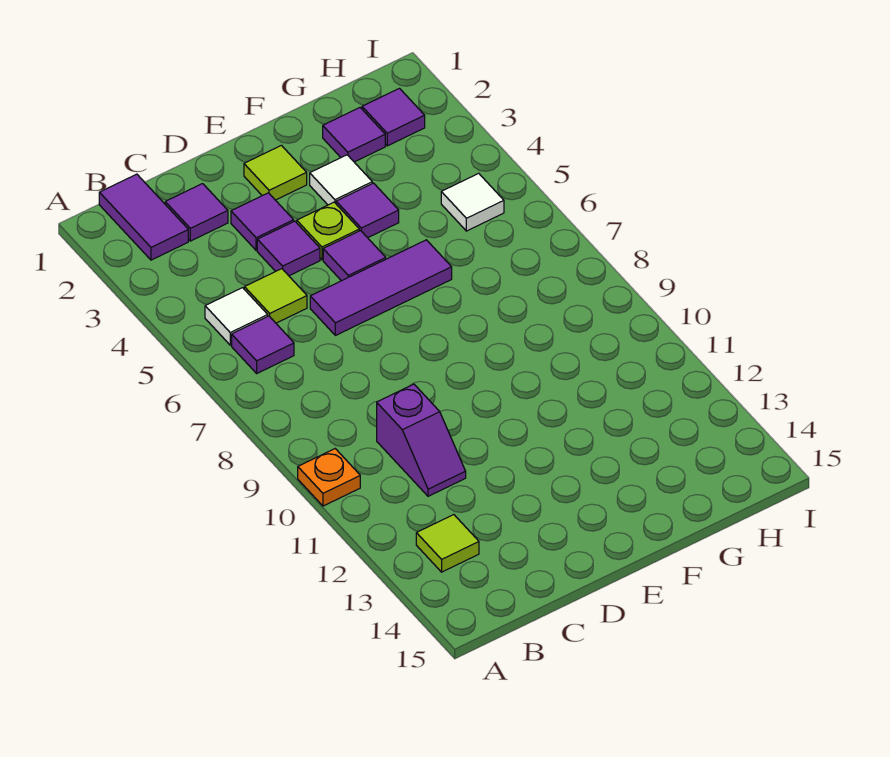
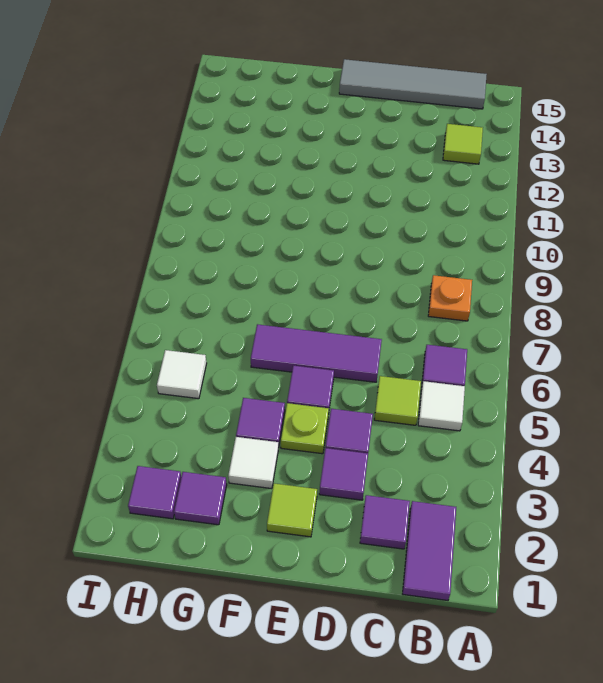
orange 1x1 plate [298,449,360,506] -> orange 1x1 plate moved to [428,275,472,321]
none -> grey 1x4 tile [339,59,487,109]
purple 1x2 slope [377,384,466,496] -> none

